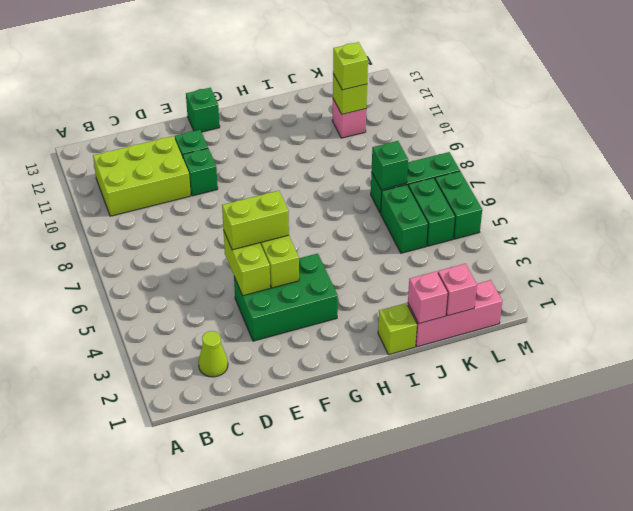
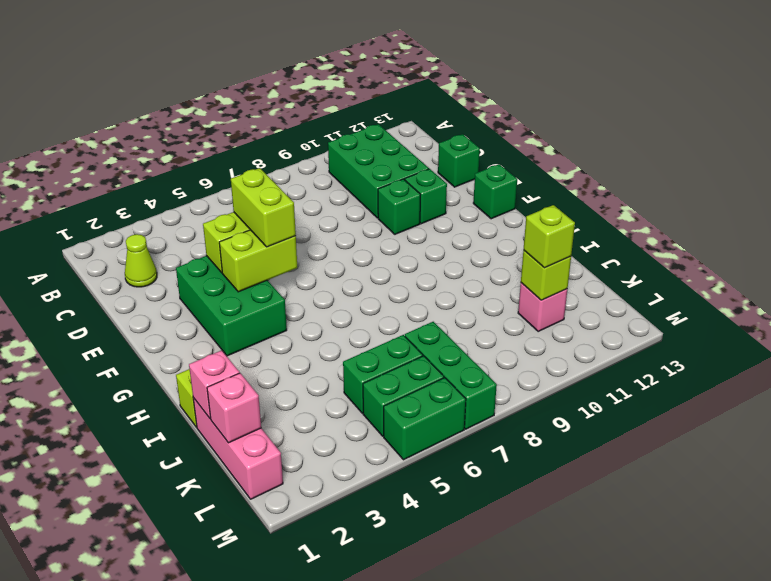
lime 2x3 brick [93,136,191,216] -> green 2x3 brick [328,124,429,218]
green 1x1 brick [372,141,408,190] -> green 1x1 brick moved to [438,134,480,187]

